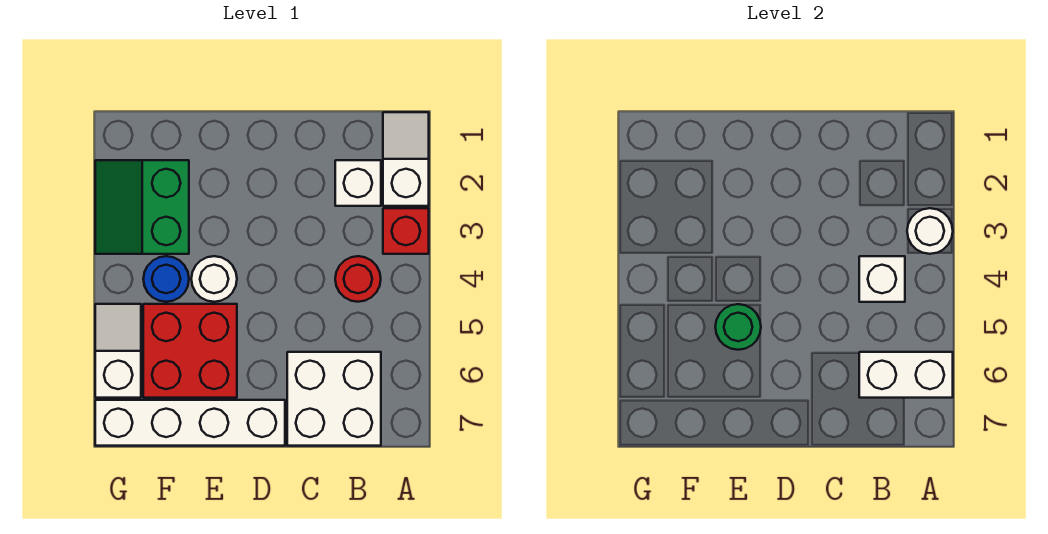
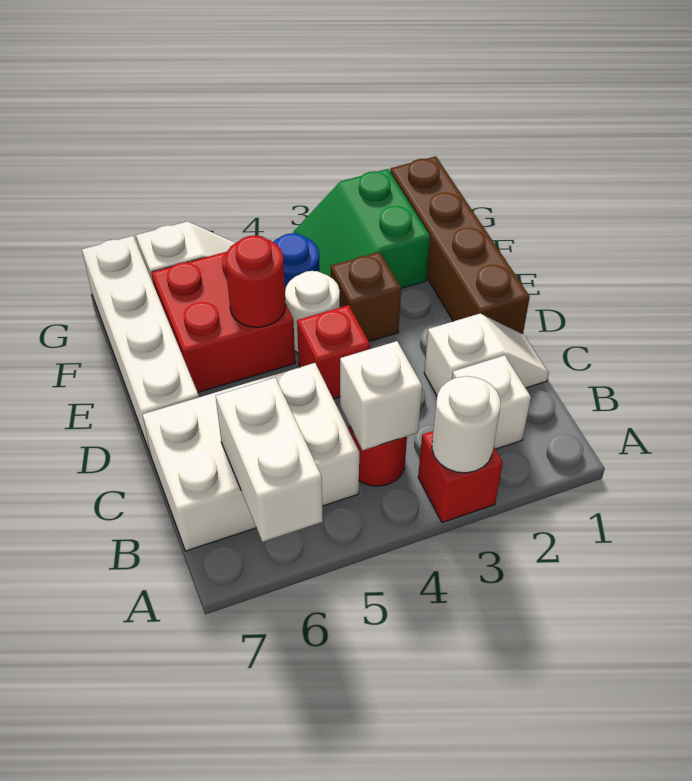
white 1x2 slope [383,112,429,206] -> white 1x2 slope moved to [424,314,549,395]
white 2x2 brick [287,352,381,446] -> white 2x3 brick [143,363,359,551]
none -> brown 1x4 brick [390,156,530,334]
none -> red 1x1 brick [297,305,370,399]
none -> brown 1x1 brick [331,252,401,341]
green 1x1 round brick [715,304,761,350] -> red 1x1 round brick [225,235,286,327]
green 2x2 slope [95,160,189,254] -> green 2x2 slope turned to [293,169,430,288]

